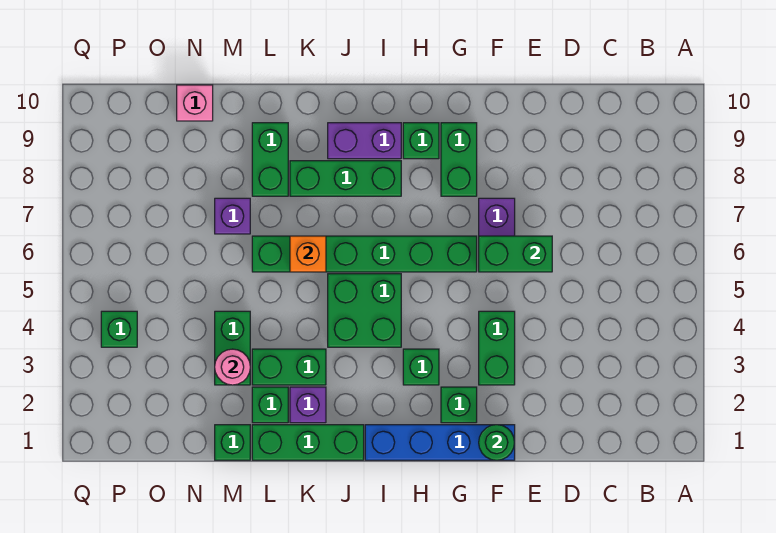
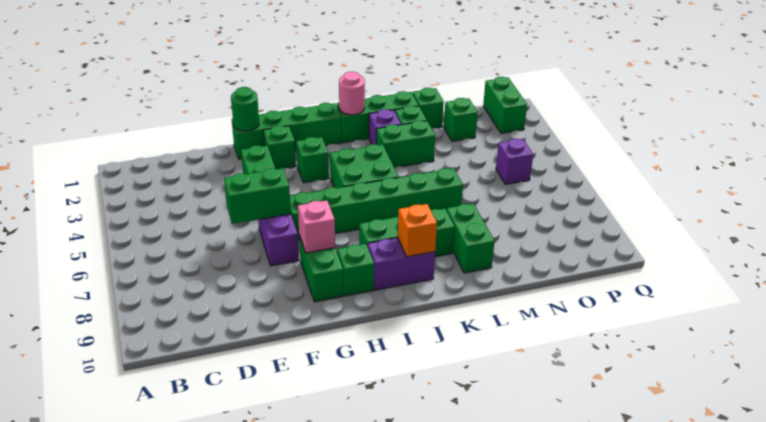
blue 1x4 brick [365,425,515,460] -> green 1x4 brick [232,103,342,159]
orange 1x1 brick [290,236,326,272] -> orange 1x1 brick moved to [398,204,437,257]
green 1x2 brick [215,311,250,385] -> green 1x2 brick moved to [483,77,527,133]
pink 1x1 round brick [215,349,250,385] -> pink 1x1 round brick moved to [339,72,365,115]
purple 1x1 brick [215,198,250,234] -> purple 1x1 brick moved to [496,139,533,184]
pink 1x1 brick [177,85,213,121] -> pink 1x1 brick moved to [298,200,335,253]
green 1x1 brick [101,311,137,347] -> green 1x1 brick moved to [444,98,478,141]

